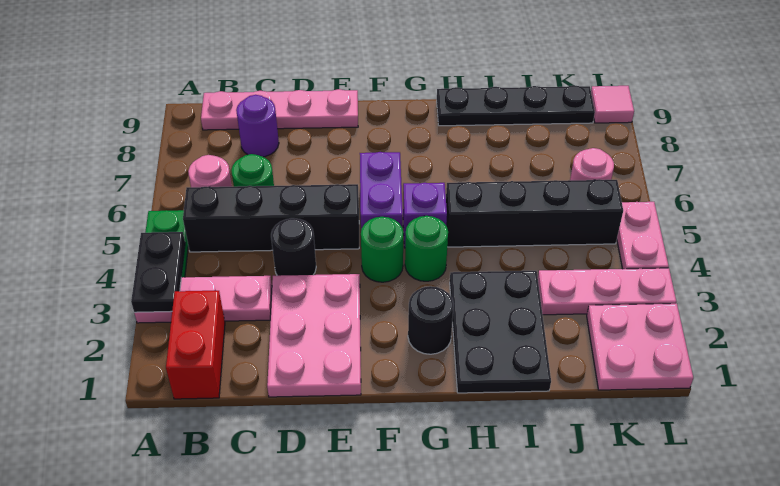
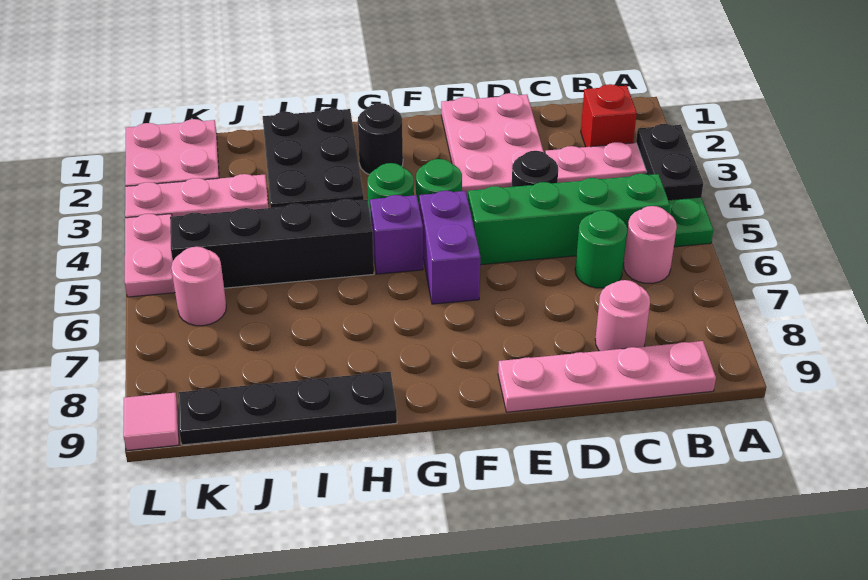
red 1x2 brick [166,291,225,399] -> red 1x1 brick [581,84,637,147]
black 1x4 brick [183,184,359,252] -> green 1x4 brick [468,174,670,265]
purple 1x1 round brick [236,95,279,157] -> pink 1x1 round brick [595,280,650,351]

